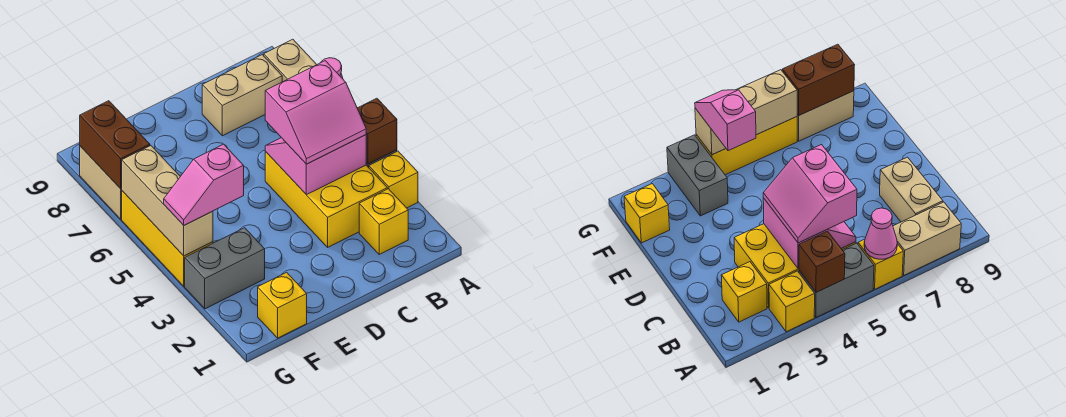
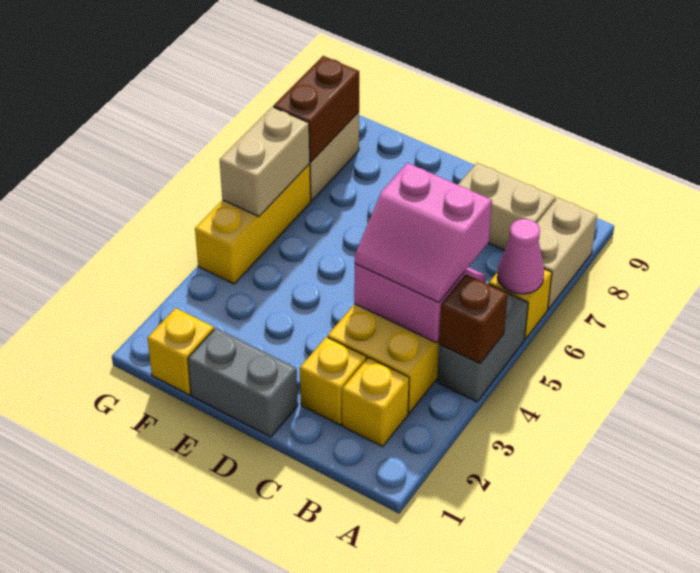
yellow 1x1 brick [369,151,418,208] -> yellow 1x1 brick moved to [300,337,366,425]
grey 1x2 brick [185,228,265,309] -> grey 1x2 brick moved to [188,328,298,437]
pink 1x2 slope [164,144,244,225] -> none
tan 1x3 brick [122,146,213,256] -> tan 1x2 brick [220,107,310,217]

